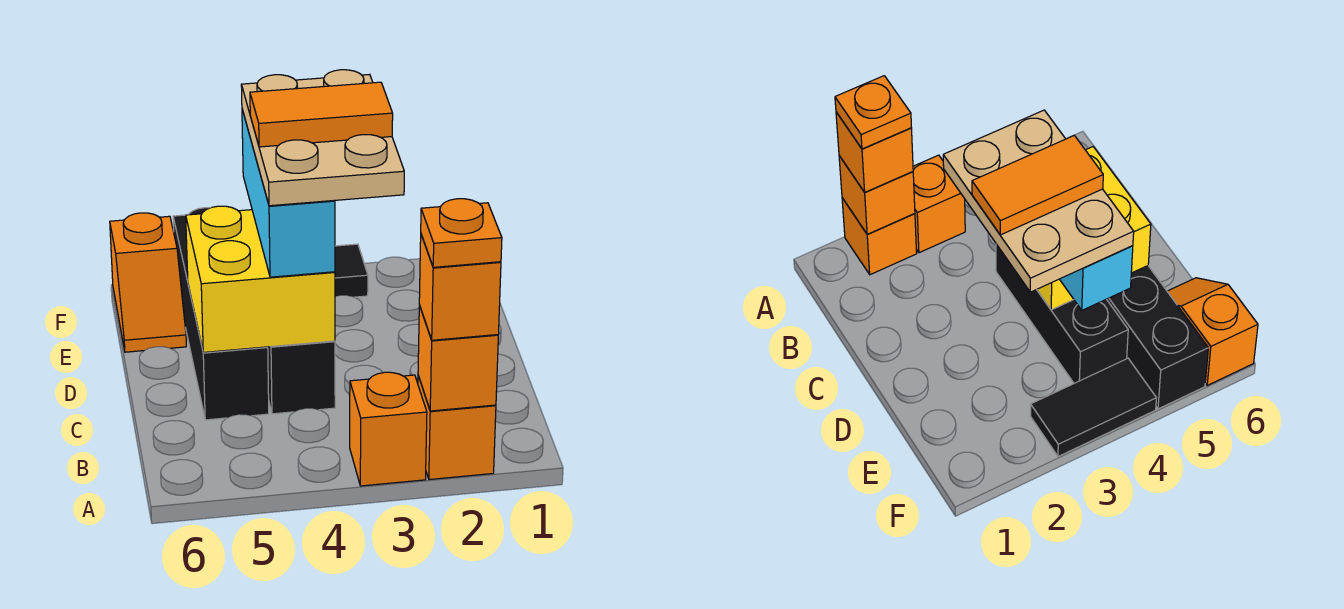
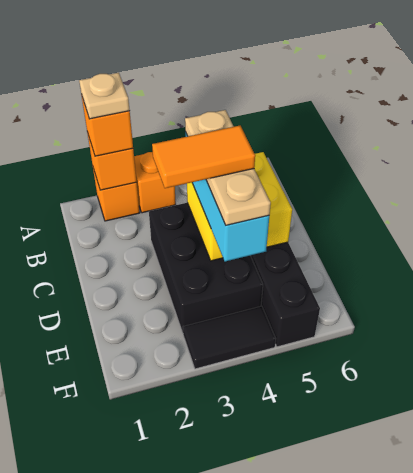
orange 1x1 plate [421,199,502,267] -> tan 1x1 plate [79,73,130,119]
tan 2x3 plate [241,70,404,206] -> tan 1x3 plate [185,110,271,225]
black 1x3 brick [268,341,335,414] -> black 2x3 brick [149,203,263,333]
orange 1x2 slope [110,213,186,352] -> none

